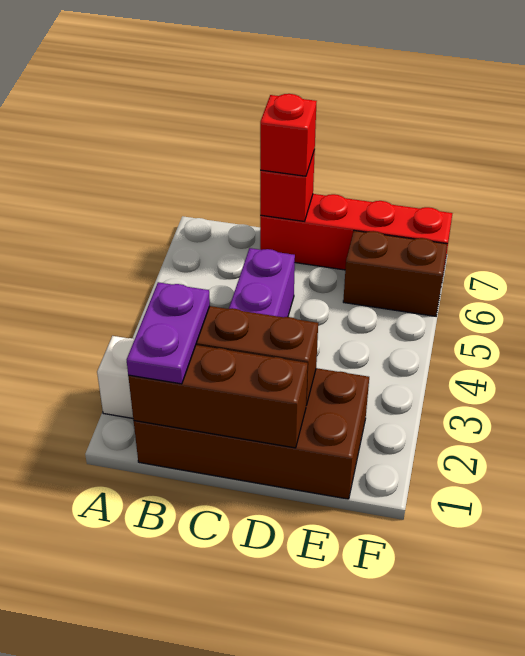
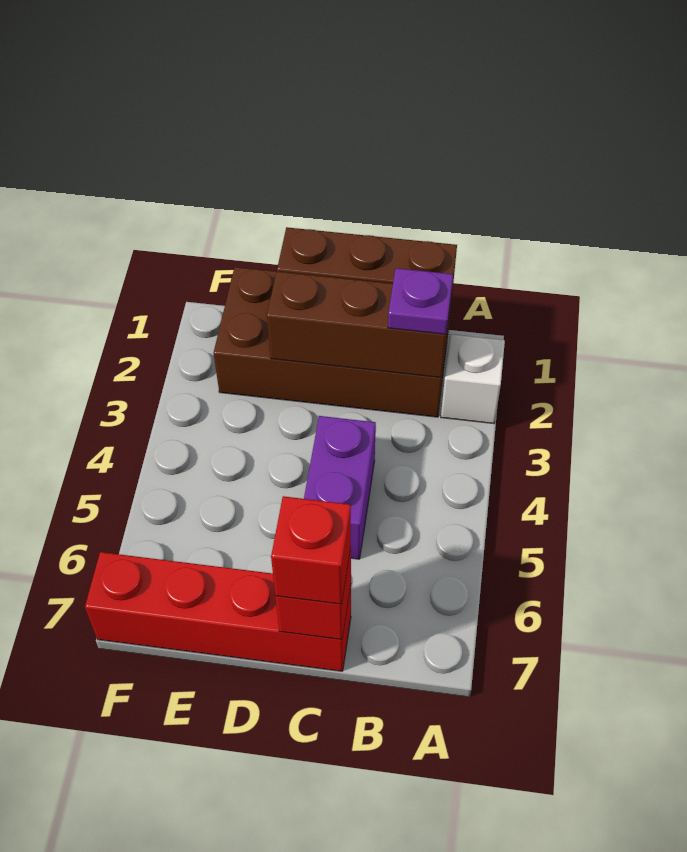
purple 1x2 plate [127,282,210,384] -> purple 1x1 plate [388,268,453,334]
brown 1x2 brick [343,231,447,316] -> none

